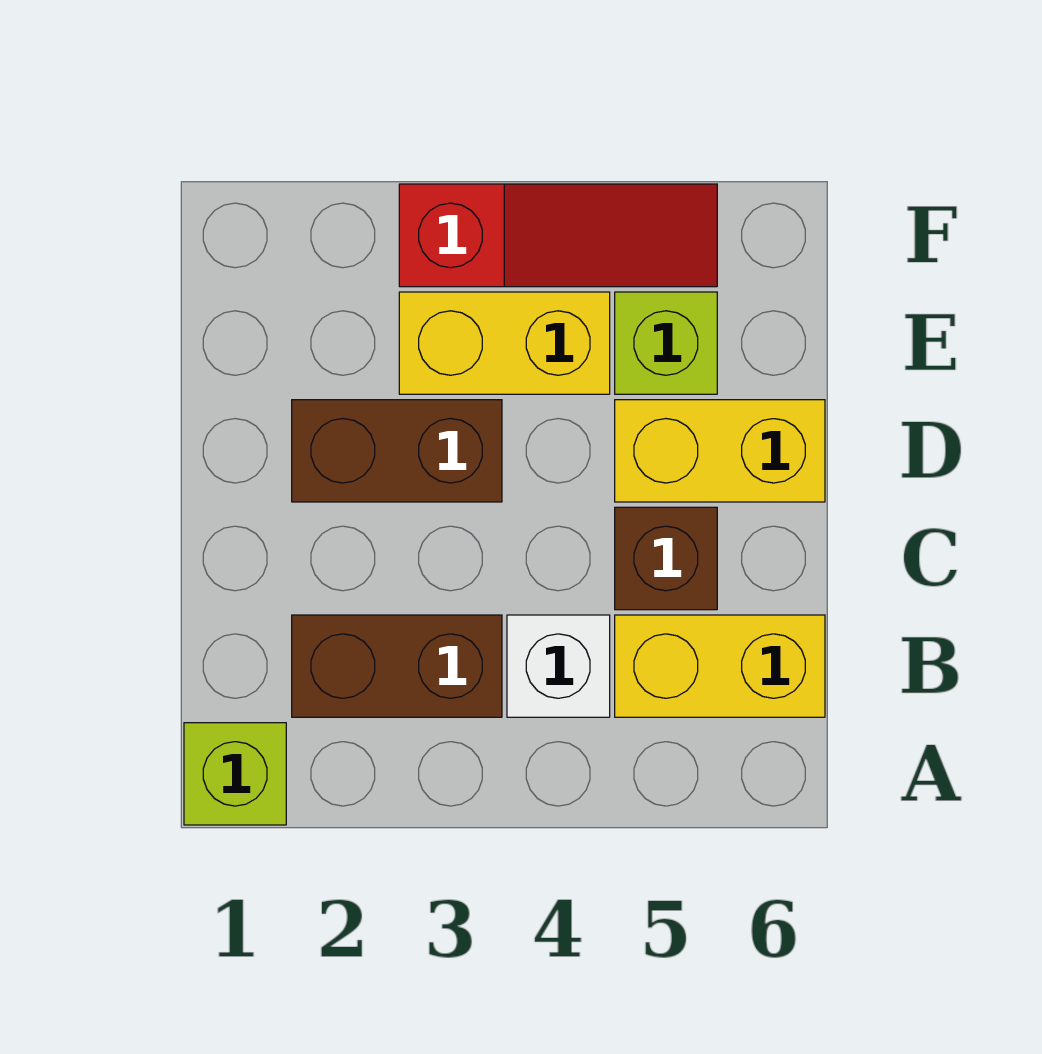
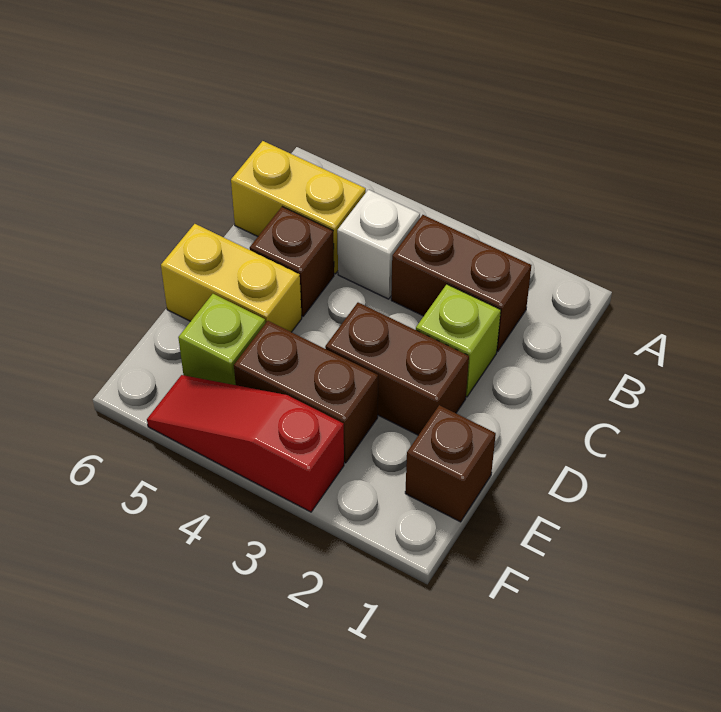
lime 1x1 brick [184,723,286,825] -> lime 1x1 brick moved to [416,284,501,397]
none -> brown 1x1 brick [405,405,496,522]
yellow 1x2 brick [399,292,610,394] -> brown 1x2 brick [234,321,378,463]

